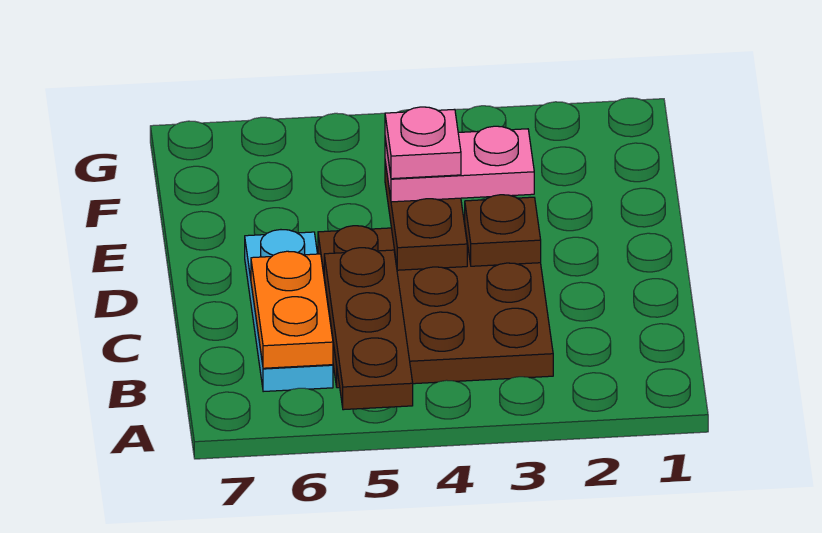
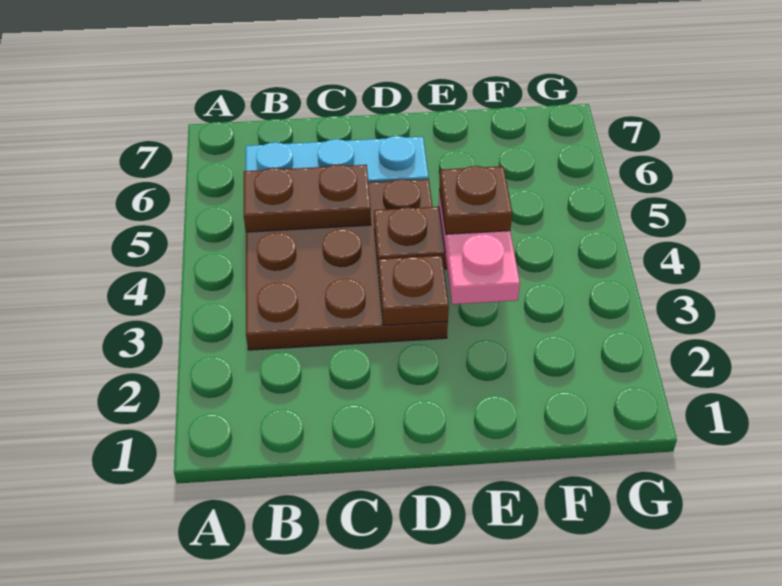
brown 1x3 plate [324,248,413,410] -> brown 1x2 plate [244,165,371,232]
orange 1x2 plate [251,251,333,368] -> none
pink 1x1 plate [385,107,461,179] -> brown 1x1 plate [440,166,512,234]

